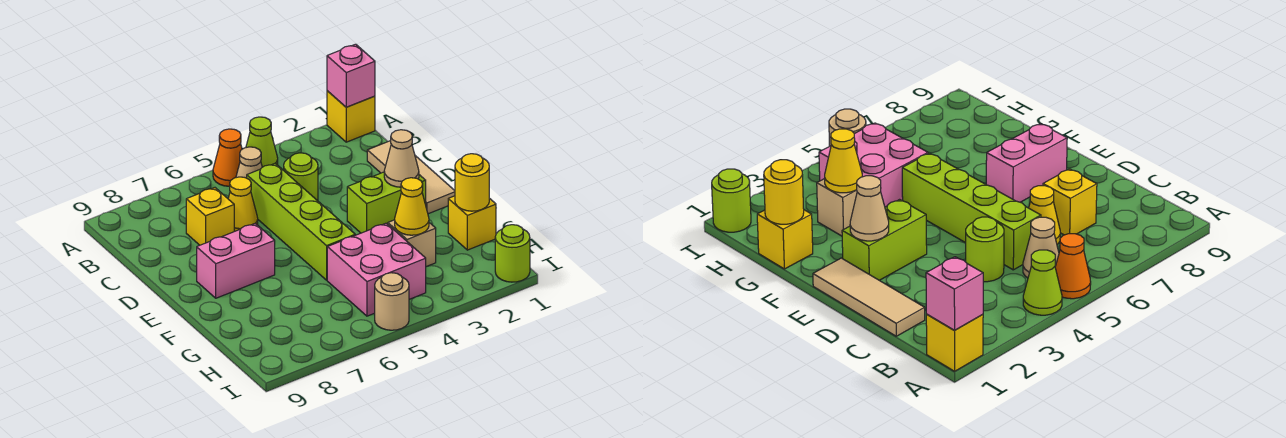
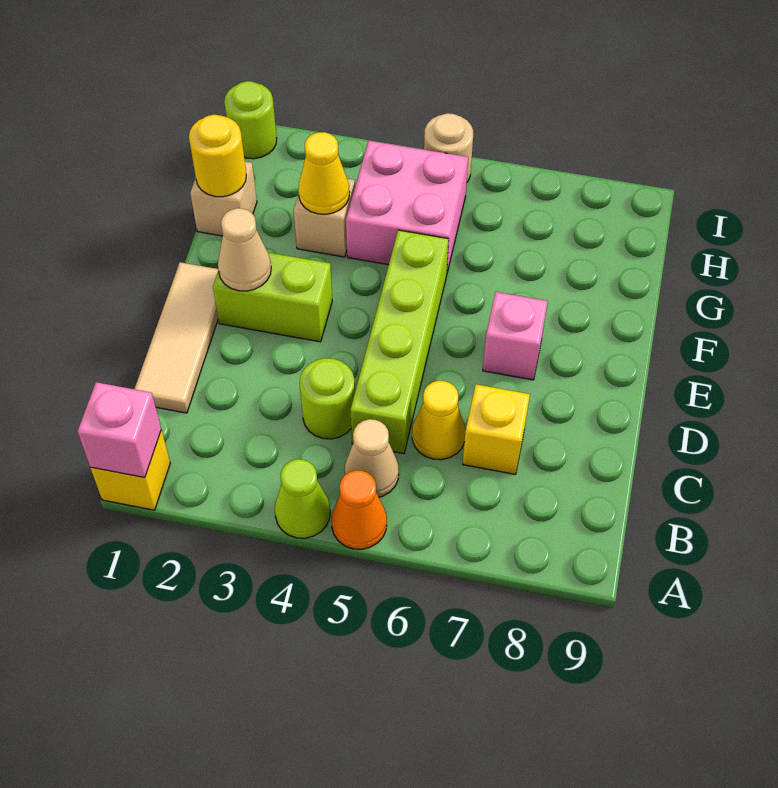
pink 1x2 brick [197,223,275,298] -> pink 1x1 brick [483,292,548,380]
yellow 1x1 brick [448,196,496,250] -> tan 1x1 brick [190,162,257,236]

